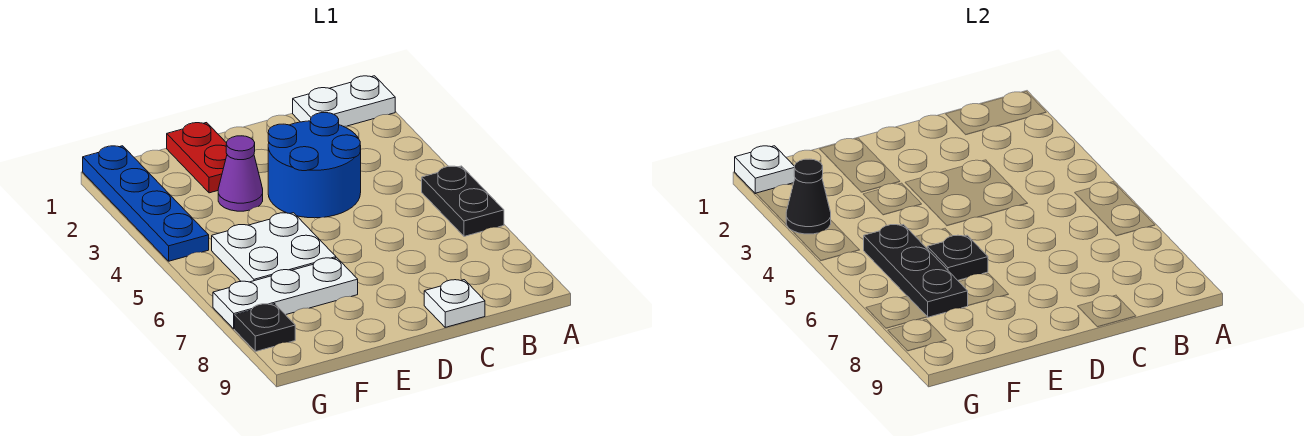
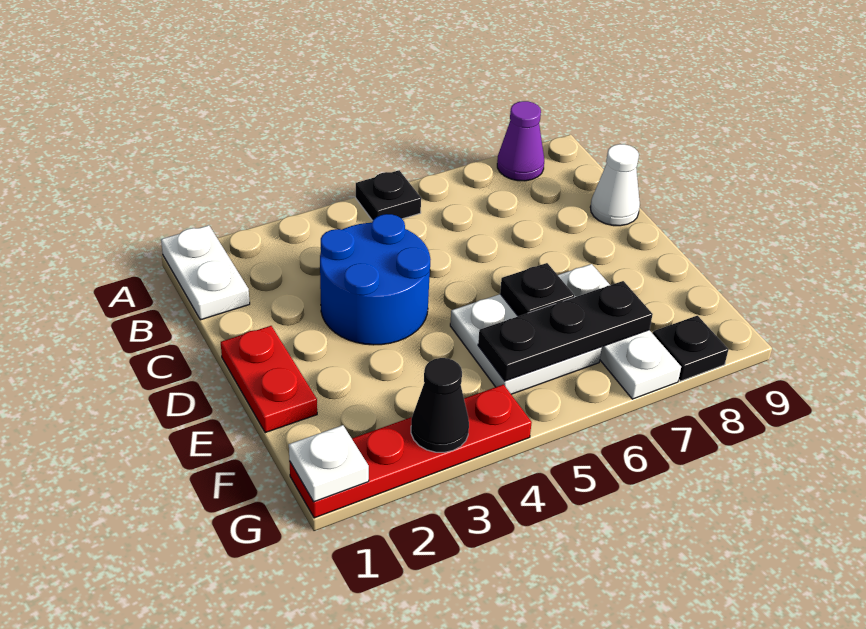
black 1x2 plate [422,166,504,236] -> black 1x1 plate [356,170,421,221]
white 1x1 plate [424,280,485,327] -> white 1x1 cone [590,144,640,226]
red 1x2 plate [167,123,227,193] -> red 1x2 plate turned to [221,326,317,433]
purple 1x1 cone [218,136,263,211] -> purple 1x1 cone moved to [497,101,544,181]
blue 1x4 plate [83,146,209,261] -> red 1x4 plate [289,385,532,518]

